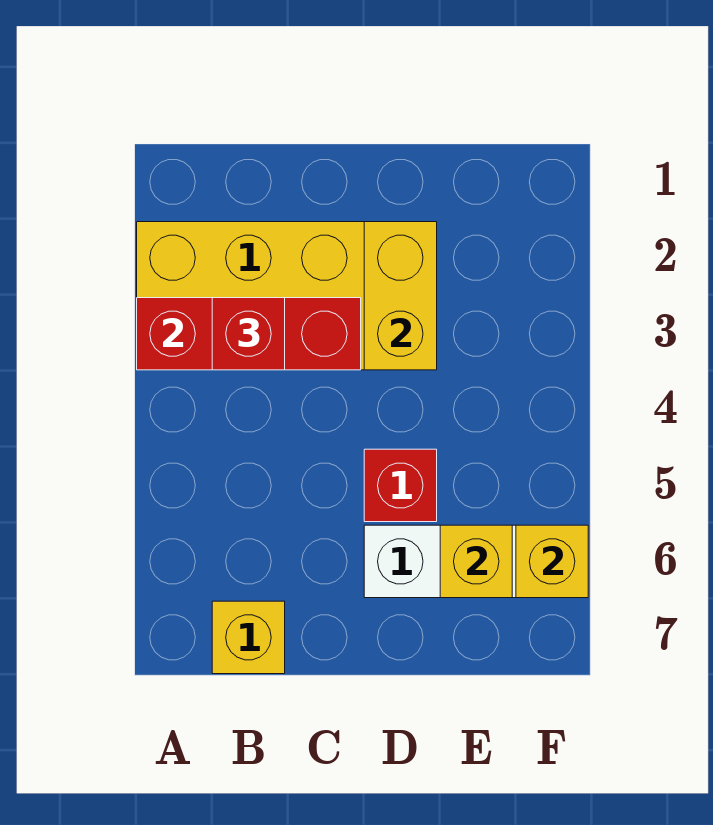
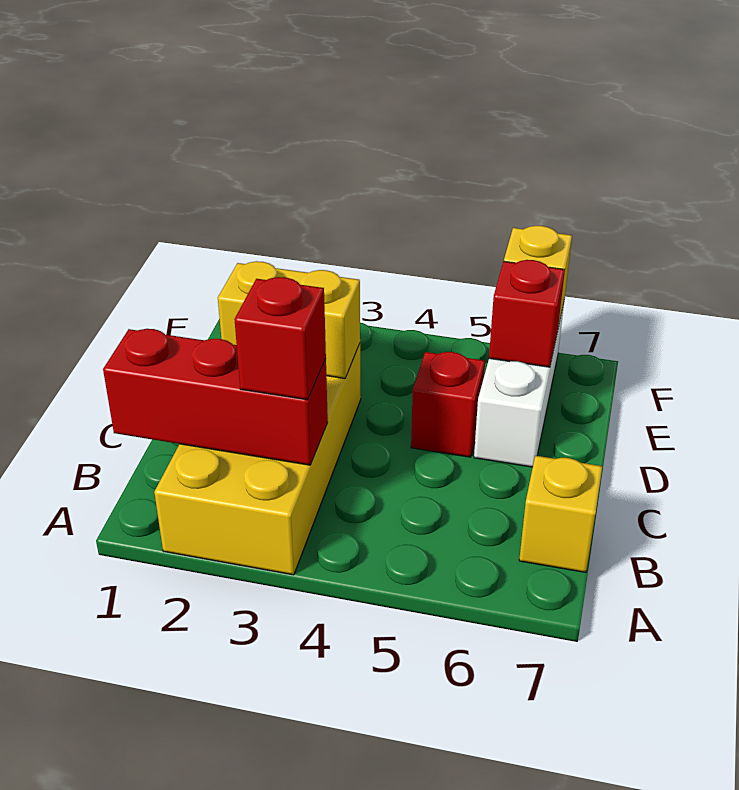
red 1x3 brick [137,298,361,370] -> red 1x3 brick turned to [103,329,328,465]
yellow 1x1 brick [440,525,512,598] -> red 1x1 brick [489,260,565,367]

